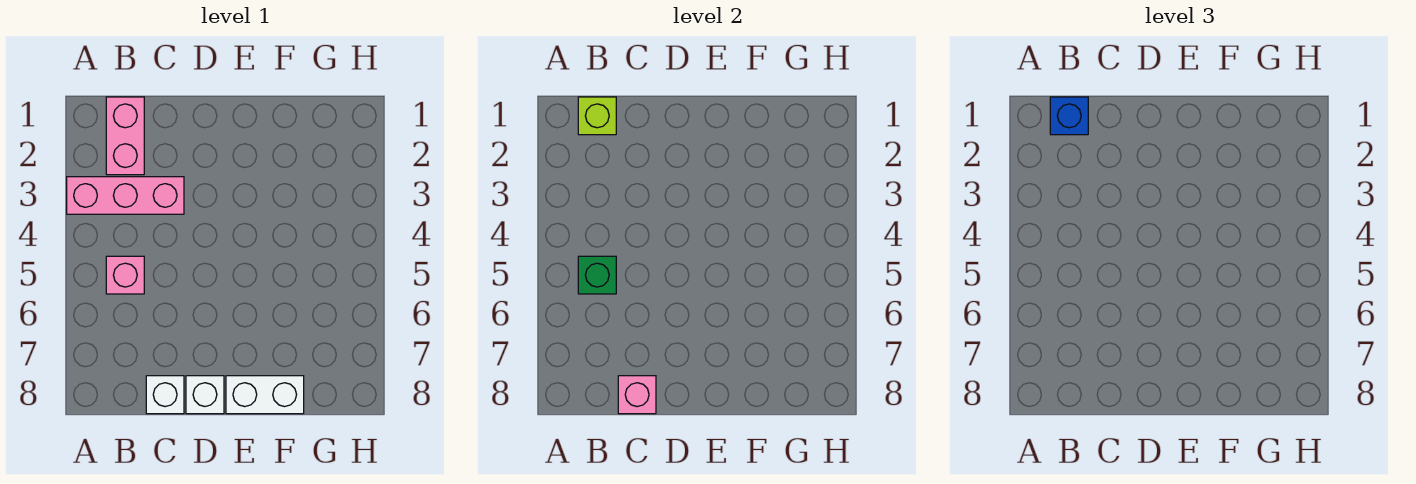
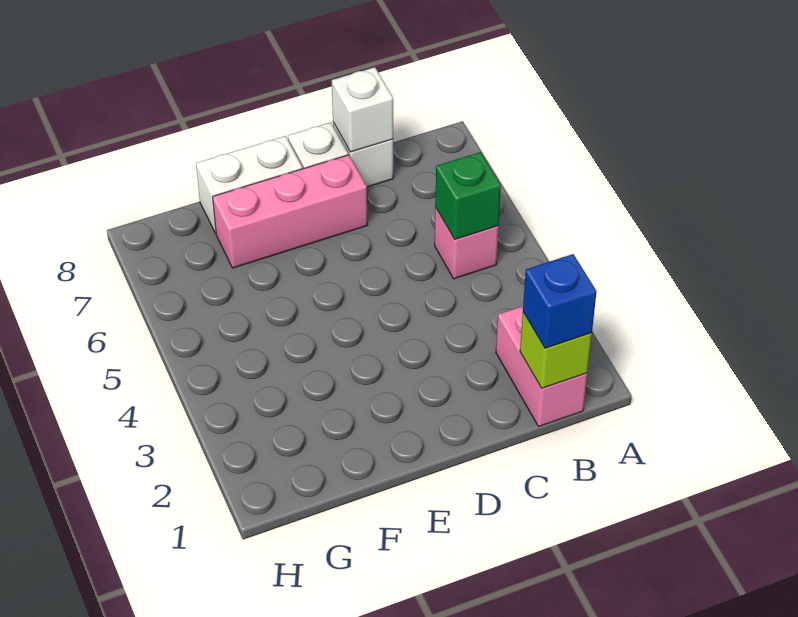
pink 1x3 brick [67,177,184,214] -> pink 1x3 brick moved to [213,155,368,268]
pink 1x1 brick [618,376,656,414] -> white 1x1 brick [332,67,393,152]

